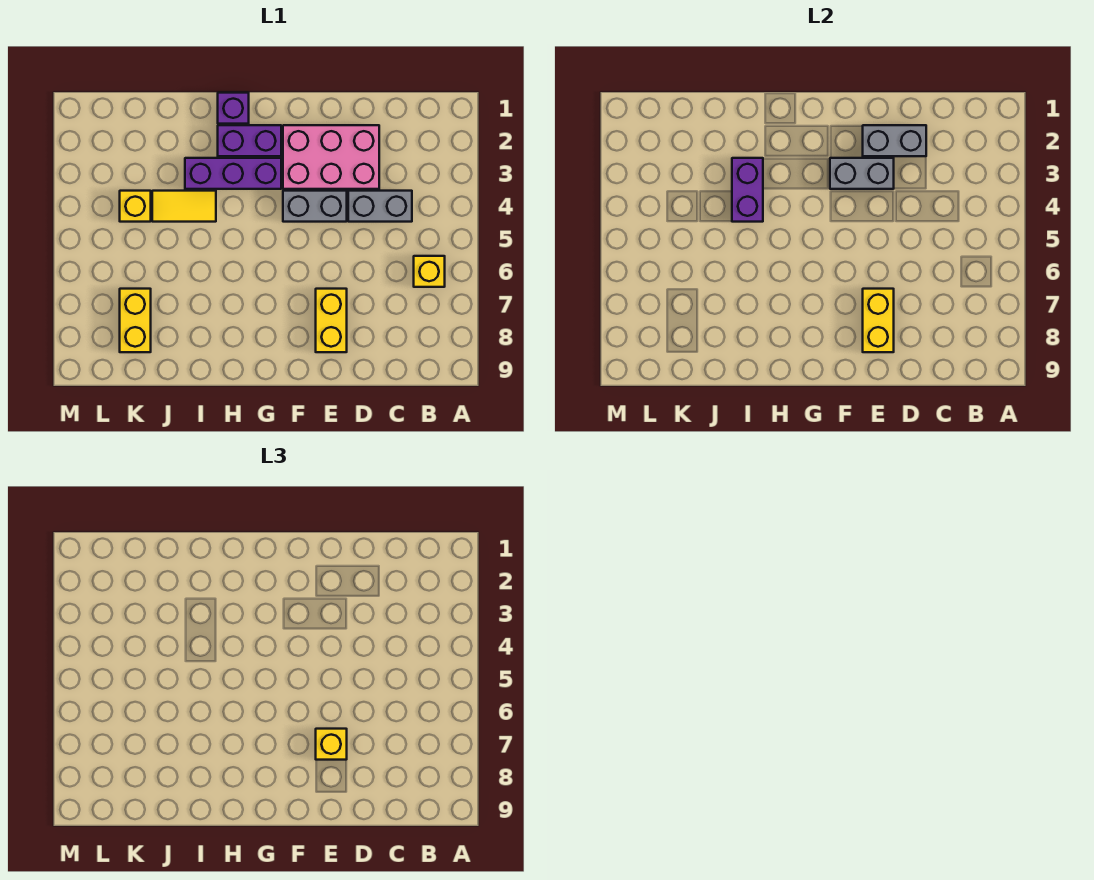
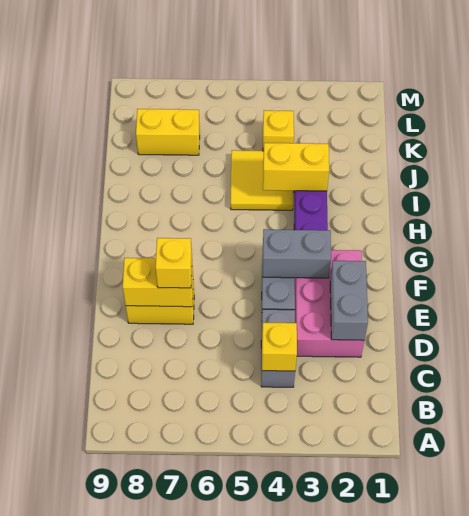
yellow 1x1 brick [414,256,445,287] -> yellow 1x1 brick moved to [262,323,297,371]
grey 1x2 brick [830,158,894,189] -> grey 1x2 brick turned to [263,229,331,278]
purple 1x2 brick [218,125,281,156] -> none
purple 1x1 brick [218,93,249,124] -> none
purple 1x2 brick [732,158,763,222] -> yellow 1x2 brick [263,143,329,191]
yellow 1x2 tile [152,191,216,222] -> yellow 2x2 tile [231,150,293,210]

